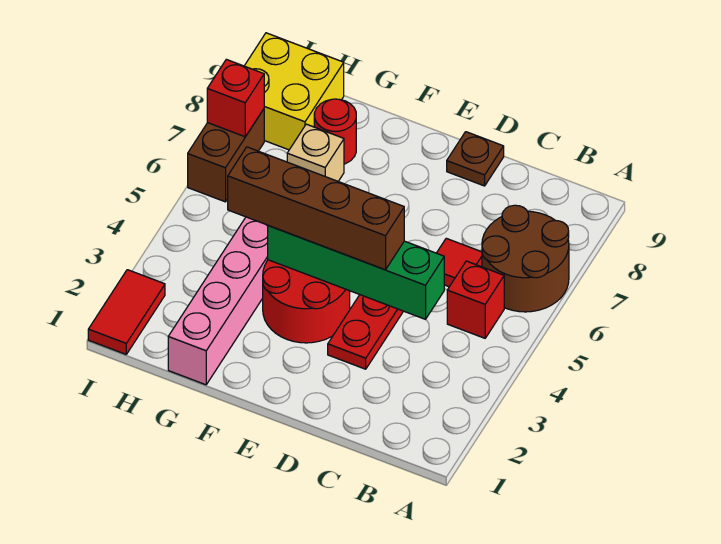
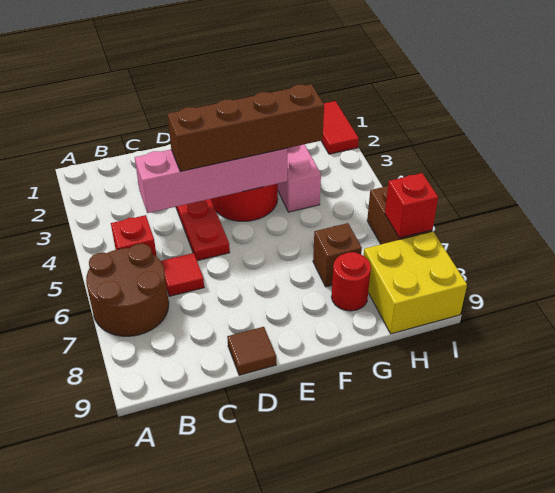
green 1x4 brick [268,226,444,319] -> pink 1x4 brick [135,148,288,213]
brown 1x1 plate [447,132,504,186] -> brown 1x1 tile [227,327,276,375]
tan 1x1 brick [287,124,344,181] -> brown 1x1 brick [313,223,362,287]

